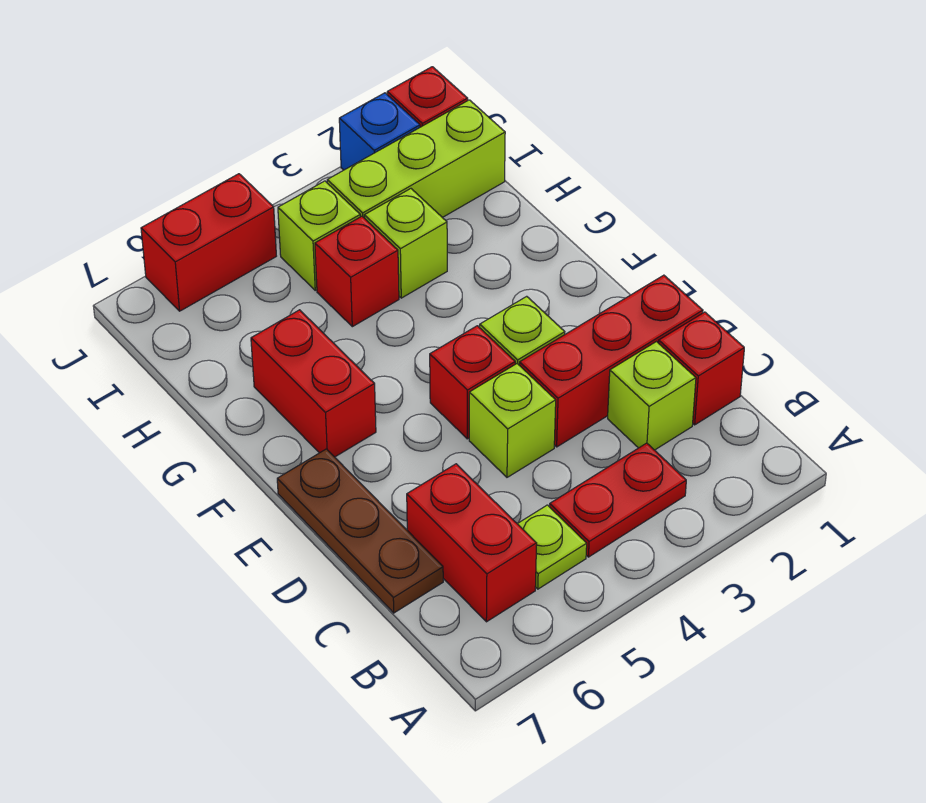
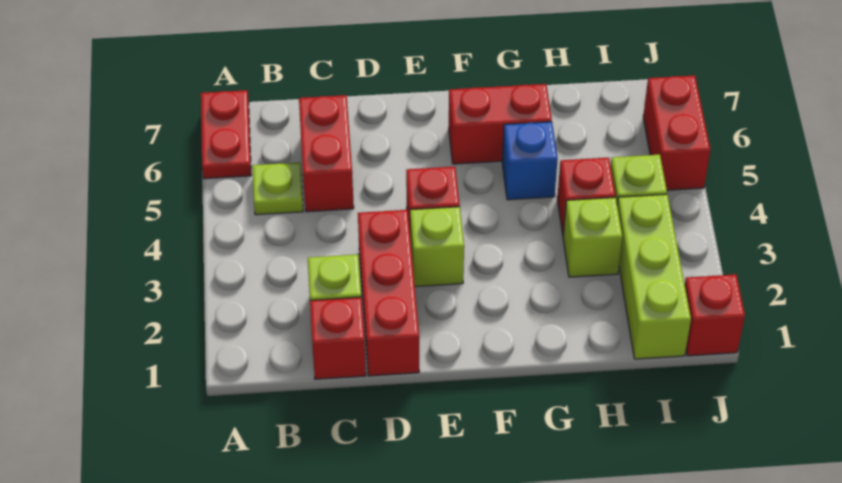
red 1x2 plate [550,443,686,557] -> red 1x2 plate moved to [201,90,251,179]
red 1x2 brick [407,464,537,622] -> red 1x2 brick turned to [299,95,354,212]
brown 1x3 plate [277,449,443,613] -> none
lime 1x1 brick [469,364,556,477] -> none
blue 1x1 brick [339,93,420,170] -> blue 1x1 brick moved to [502,122,558,200]

